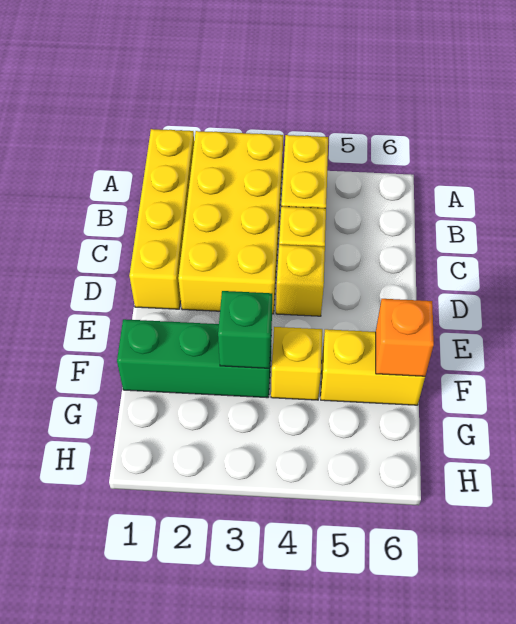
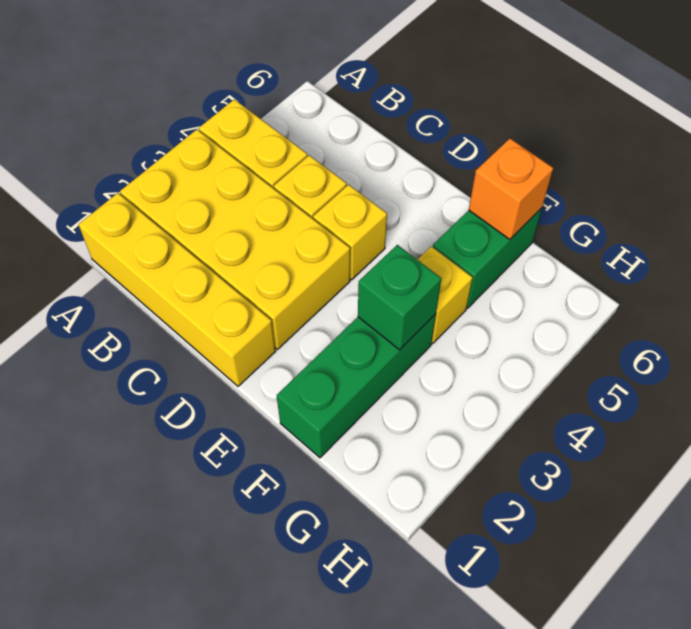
yellow 1x2 brick [321,329,425,405] -> green 1x2 brick [433,208,542,308]

